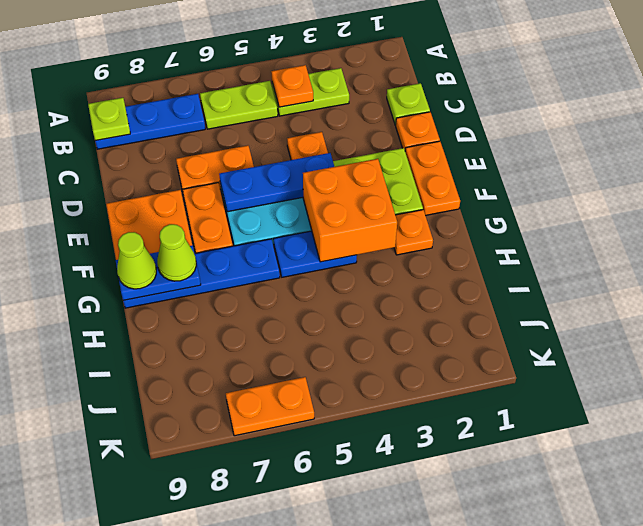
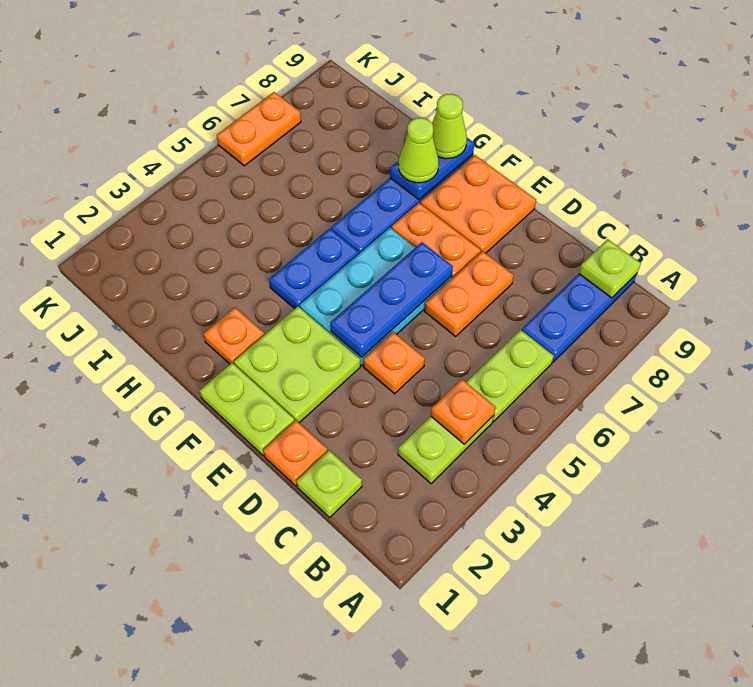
orange 1x2 plate [405,141,460,215] -> lime 1x2 plate [199,363,294,455]
orange 2x2 brick [303,159,397,262] -> none

